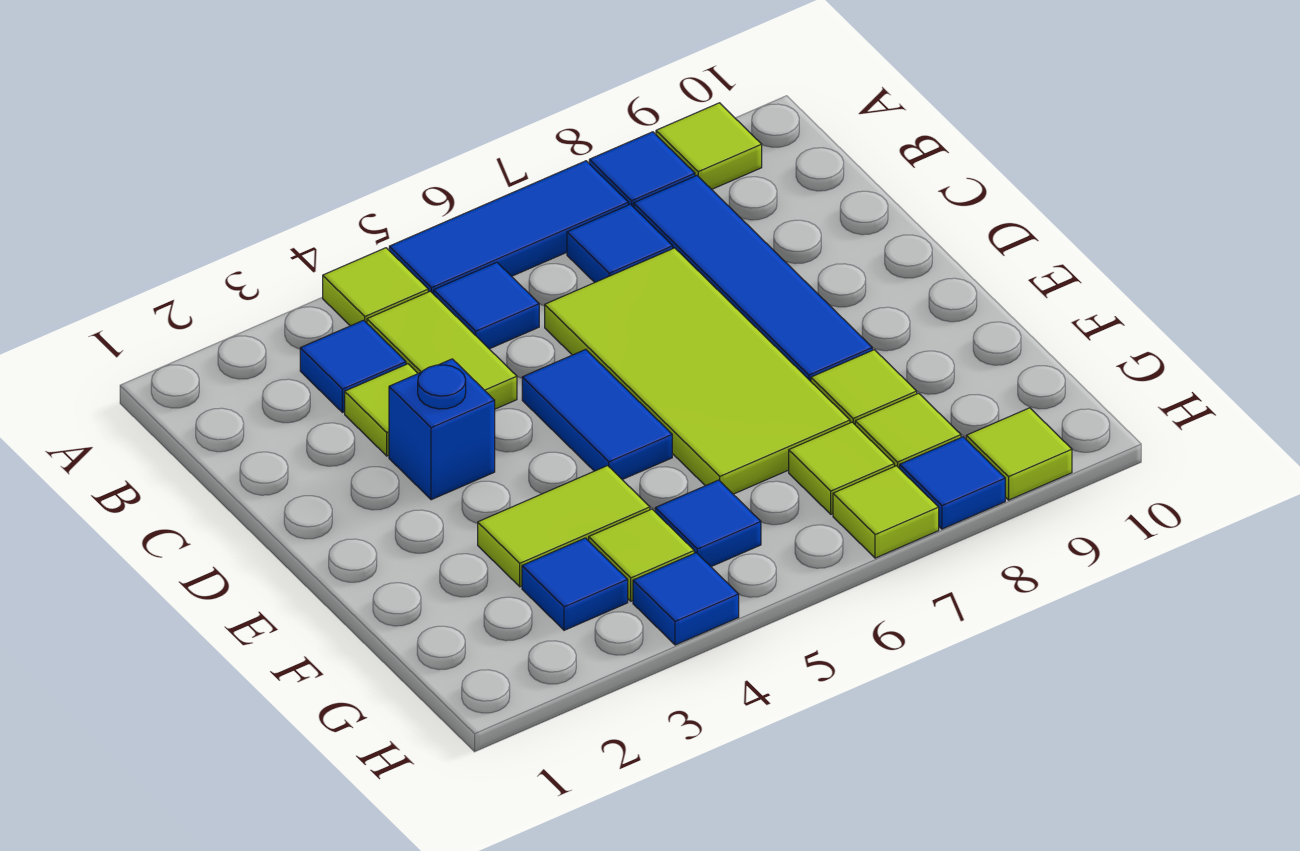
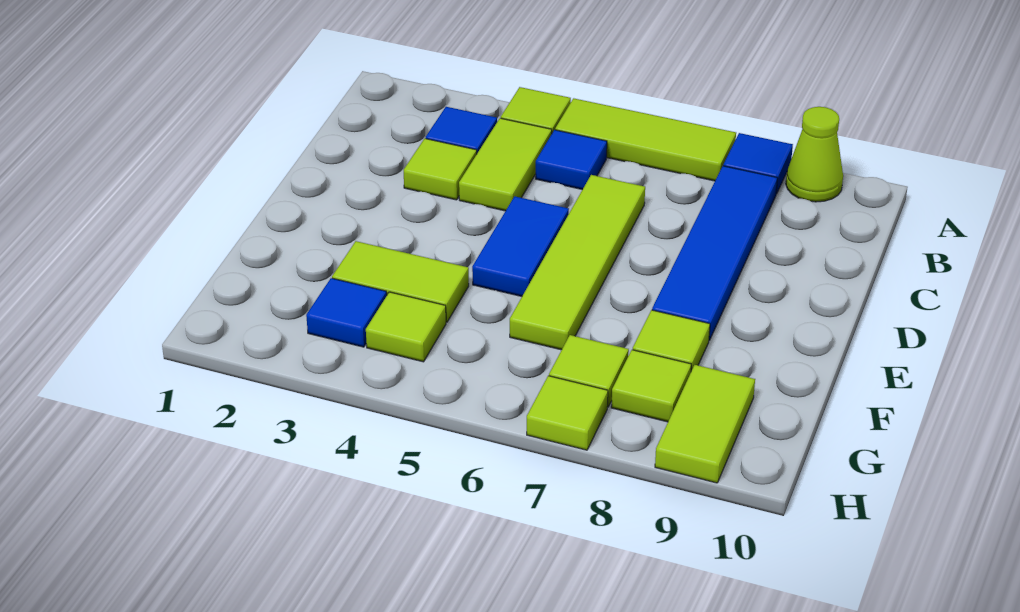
blue 1x3 tile [389,161,628,294] -> lime 1x3 tile [555,98,736,181]
lime 1x1 tile [656,103,762,189] -> lime 1x1 cone [786,107,843,202]
blue 1x1 tile [567,204,673,282] -> none
lime 2x4 tile [545,248,850,494] -> lime 1x4 tile [510,175,645,350]
blue 1x1 brick [389,359,495,500] -> none
blue 1x1 tile [655,480,761,567] -> none
blue 1x1 tile [633,553,739,645] -> none
blue 1x1 tile [900,437,1005,529] -> none
lime 1x1 tile [966,408,1072,500] -> lime 1x2 tile [655,365,755,483]

